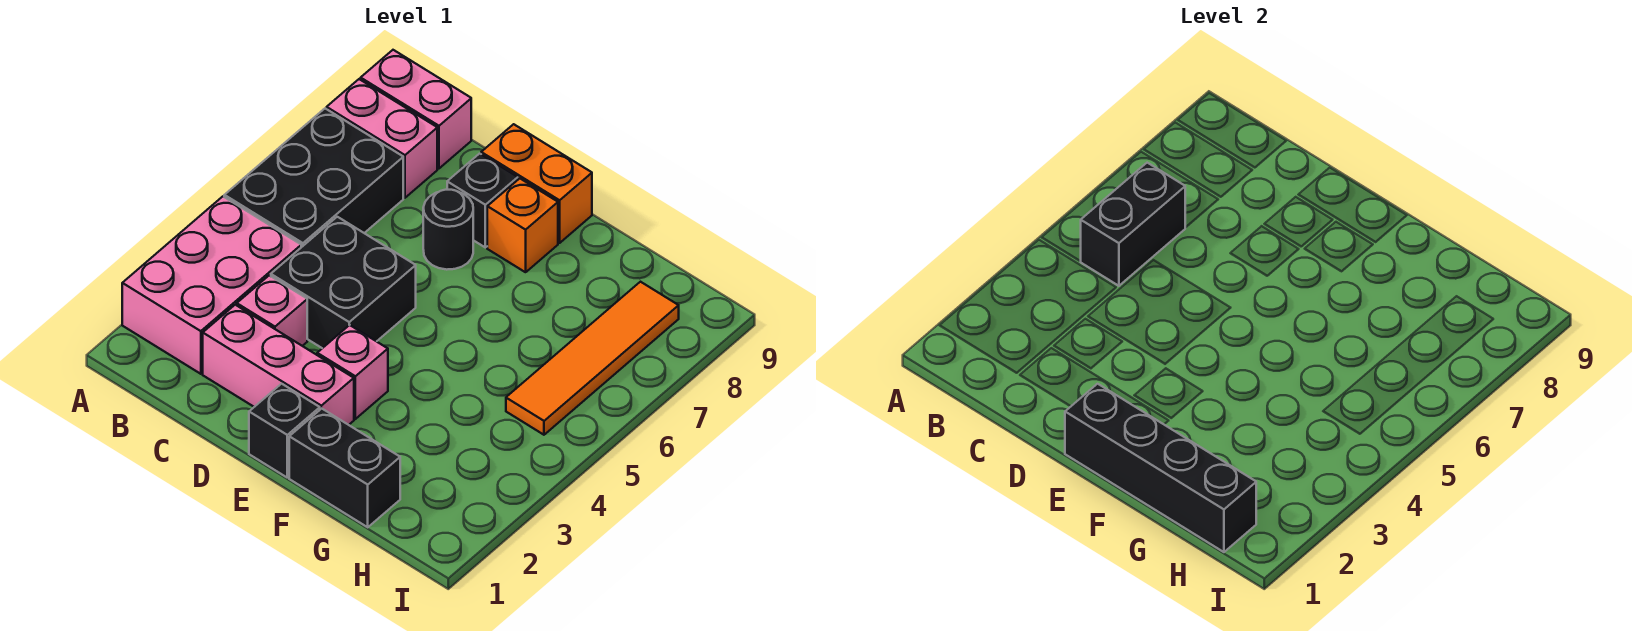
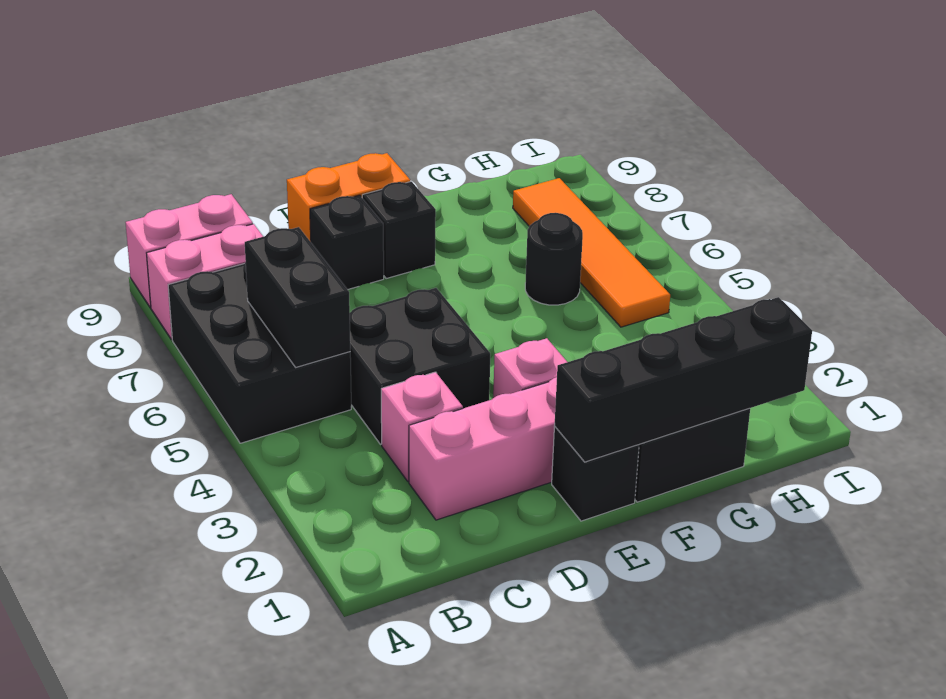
pink 2x3 brick [122,197,301,374] -> none
black 1x1 round brick [423,190,473,270] -> black 1x1 round brick moved to [525,213,583,305]
orange 1x1 brick [487,178,558,272] -> black 1x1 brick [362,181,436,278]

